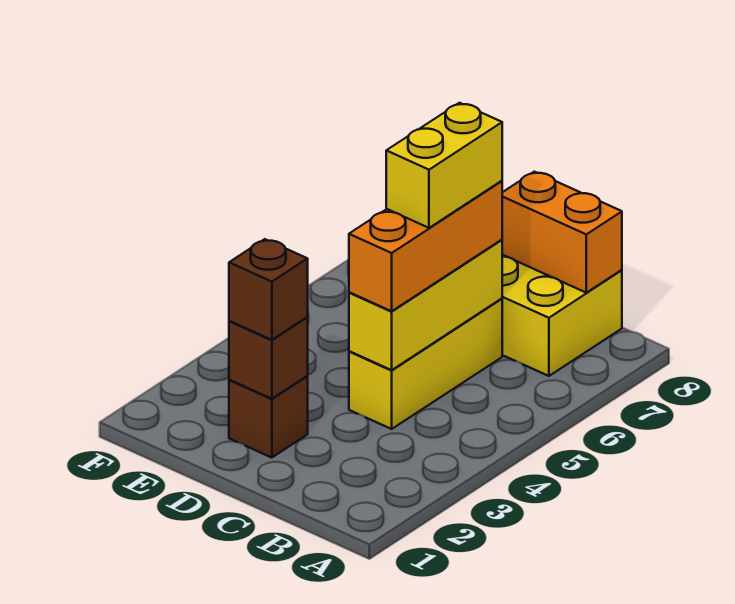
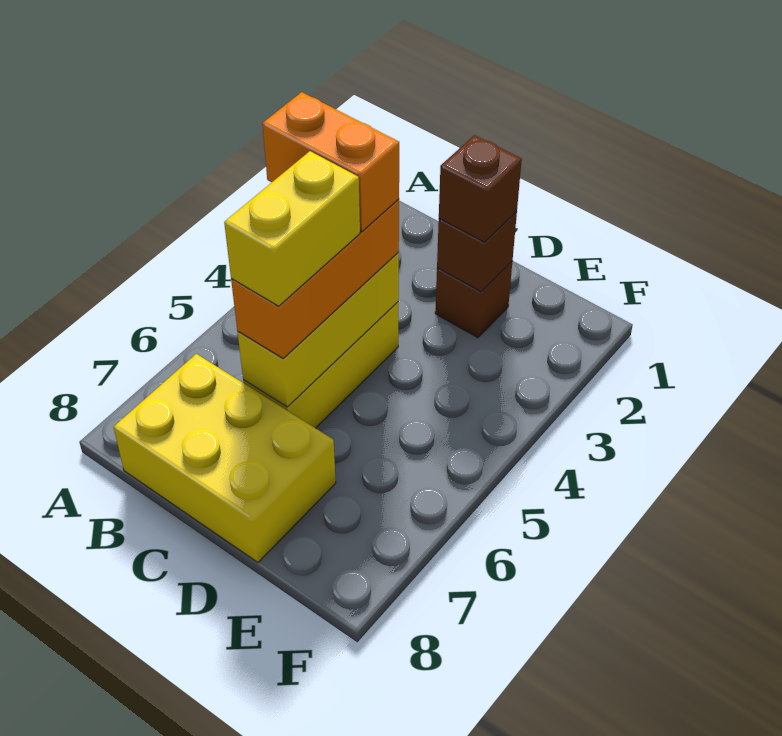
orange 1x2 brick [502,172,622,293] -> orange 1x2 brick moved to [262,92,399,232]

